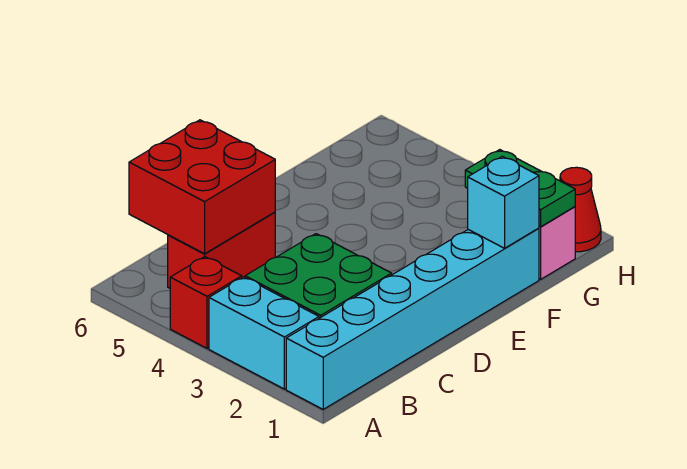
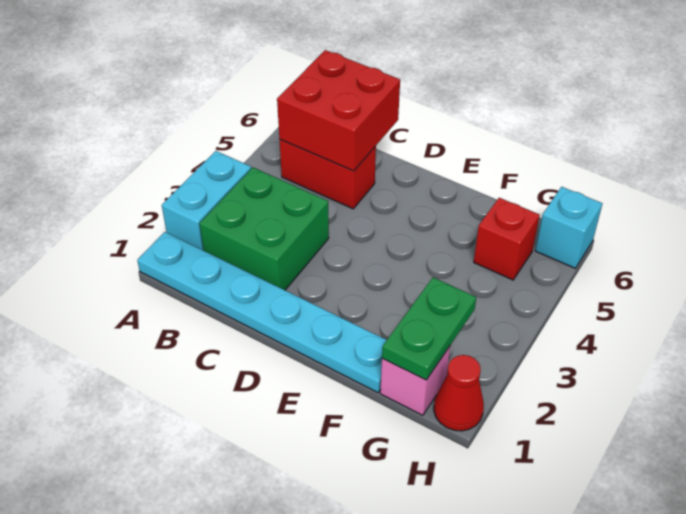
cyan 1x6 brick [286,228,539,409] -> cyan 1x6 plate [137,232,386,393]
red 1x1 brick [170,257,242,348] -> red 1x1 brick moved to [474,198,540,280]
cyan 1x1 brick [468,156,539,248] -> cyan 1x1 brick moved to [535,187,603,268]

